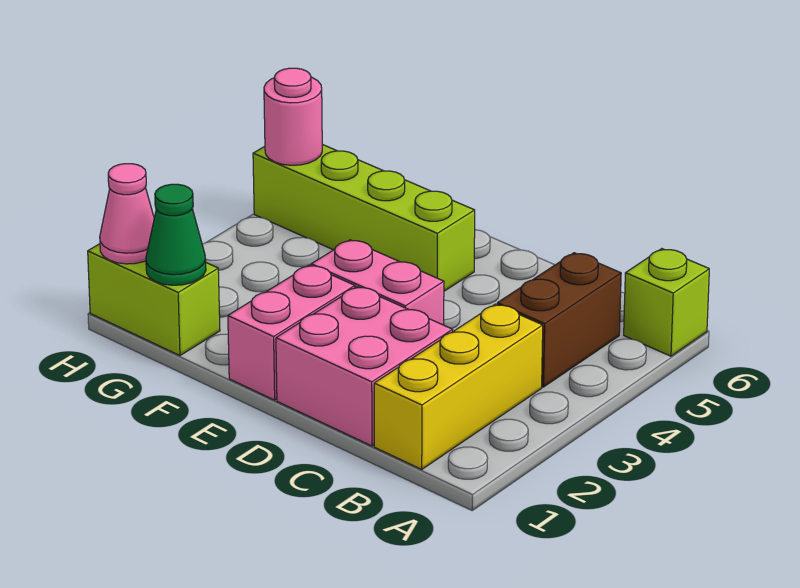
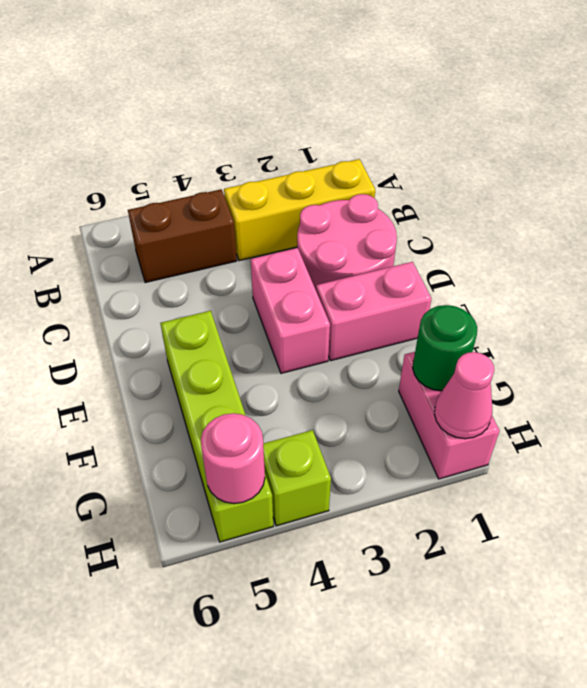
lime 1x1 brick [624,249,709,356] -> lime 1x1 brick moved to [263,430,331,526]
pink 2x2 brick [276,287,453,446] -> pink 2x2 round brick [297,194,397,290]
lime 1x2 brick [88,244,220,356] -> pink 1x2 brick [399,352,500,479]
green 1x1 cone [146,184,206,285] -> green 1x1 round brick [413,305,477,391]

